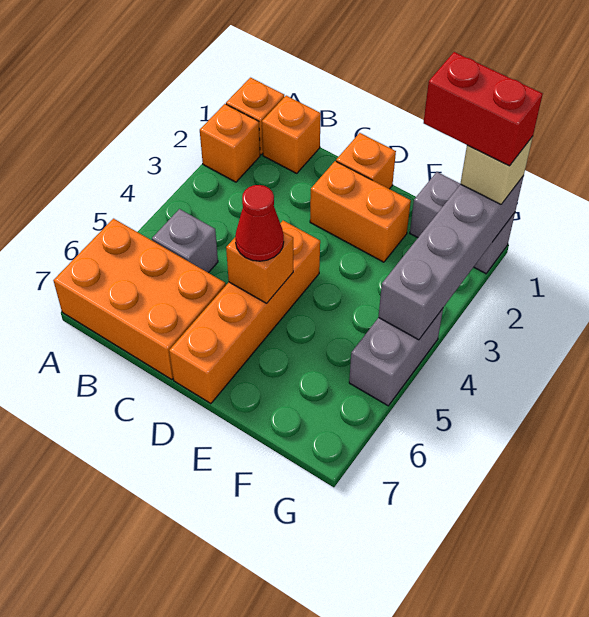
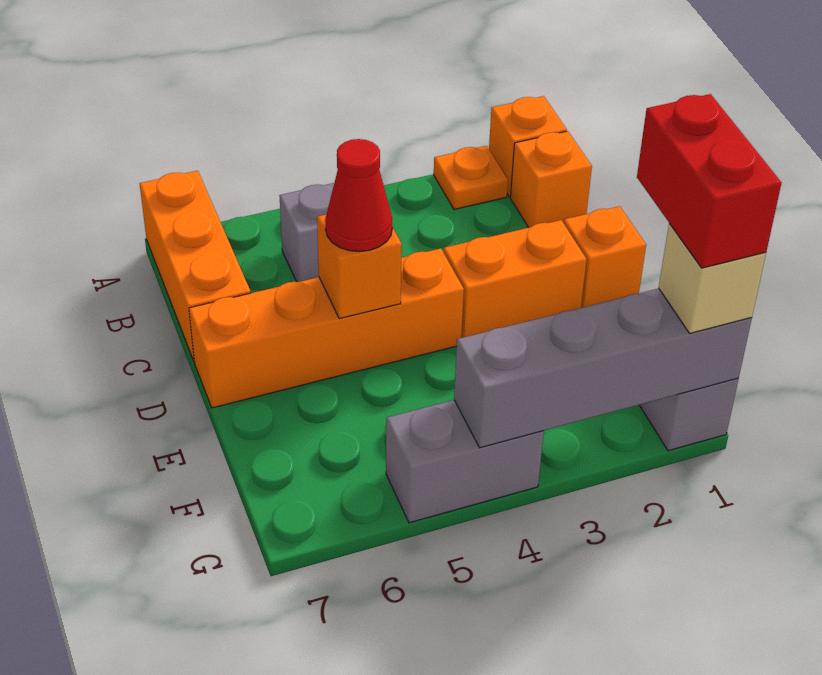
orange 1x1 brick [200,104,260,182] -> orange 1x1 plate [434,146,508,209]
orange 2x3 brick [53,219,226,380] -> orange 1x3 brick [140,171,251,361]
orange 1x2 brick [310,161,411,262] -> orange 1x2 brick turned to [444,220,587,338]

